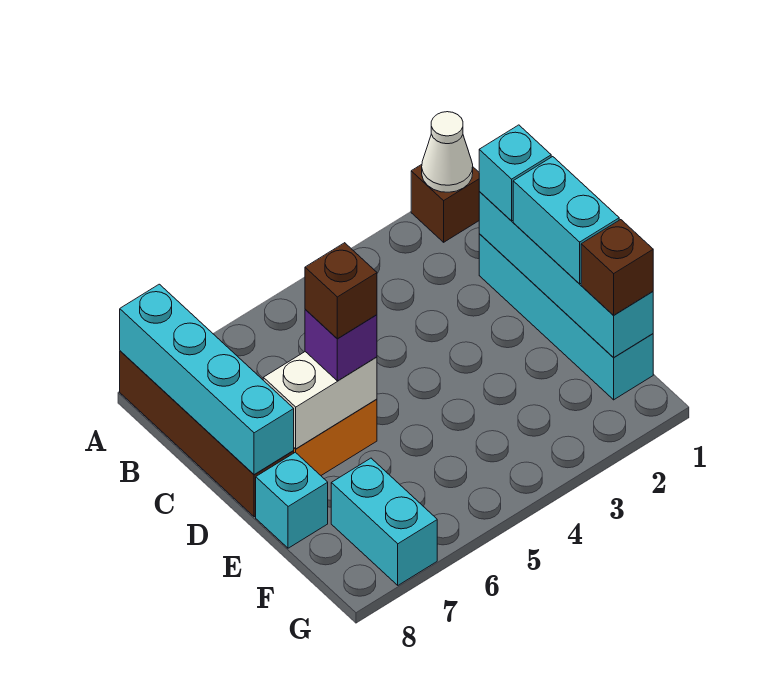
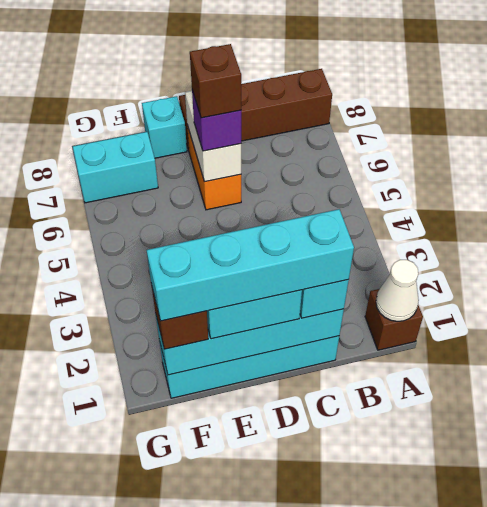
cyan 1x4 brick [120,284,294,475] -> cyan 1x4 brick moved to [146,209,354,321]

